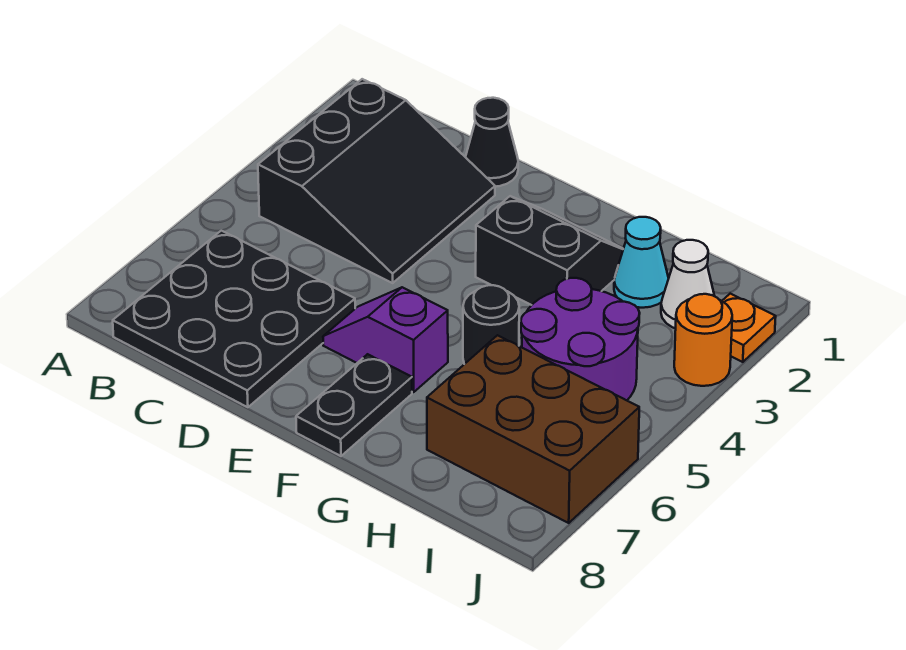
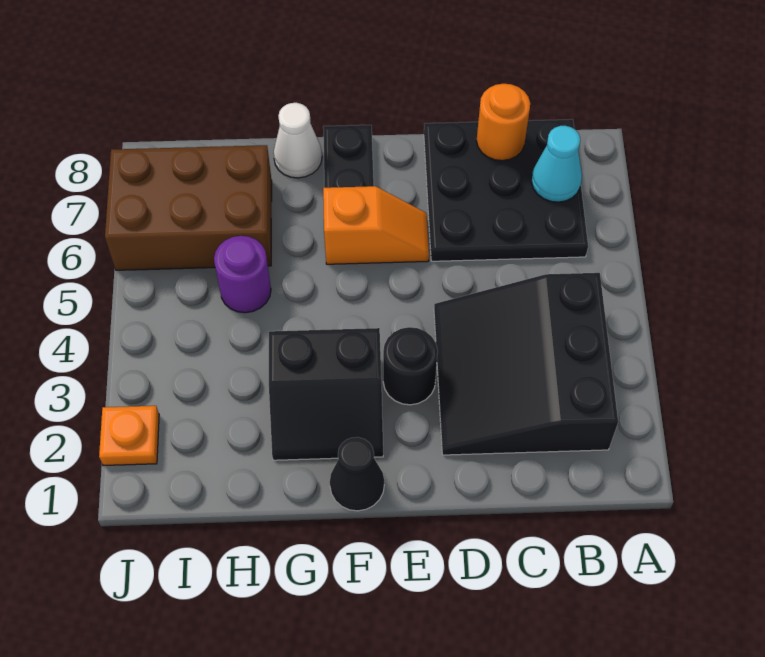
black 1x1 cone [466,98,518,187] -> black 1x1 cone moved to [330,437,384,511]
purple 1x2 slope [323,287,448,392] -> orange 1x2 slope [323,186,429,264]
black 1x1 round brick [463,285,519,364] -> black 1x1 round brick moved to [383,327,438,405]
cyan 1x1 cone [614,217,669,308] -> cyan 1x1 cone moved to [532,126,582,202]
purple 2x2 round brick [521,278,640,400] -> purple 1x1 round brick [214,236,271,313]
white 1x1 cone [661,240,714,328] -> white 1x1 cone moved to [274,103,322,178]
orange 1x1 round brick [674,294,732,386] -> orange 1x1 round brick moved to [476,84,530,161]

